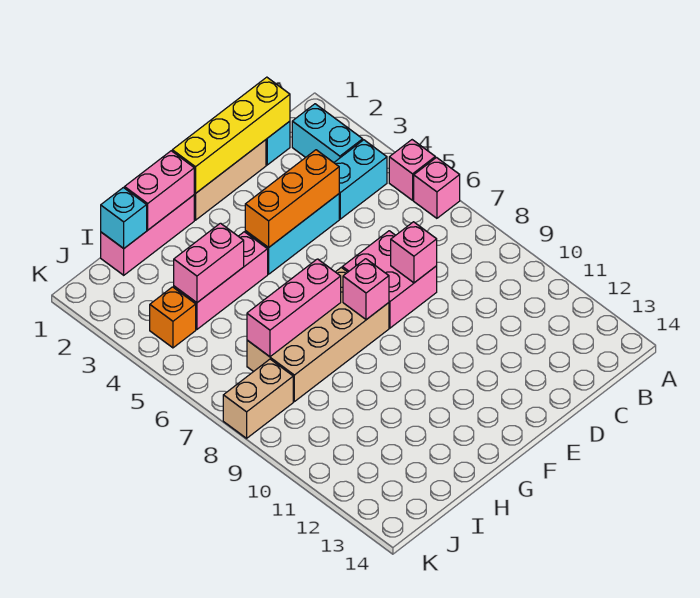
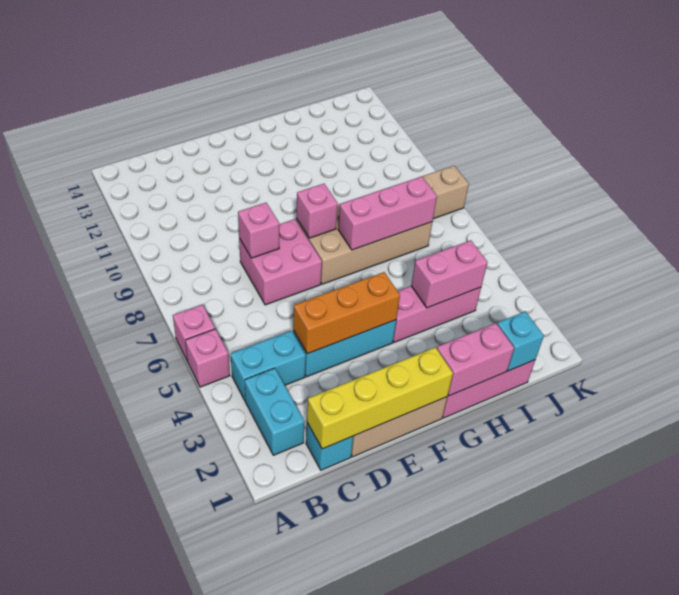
orange 1x1 brick [150,287,196,348] -> none

